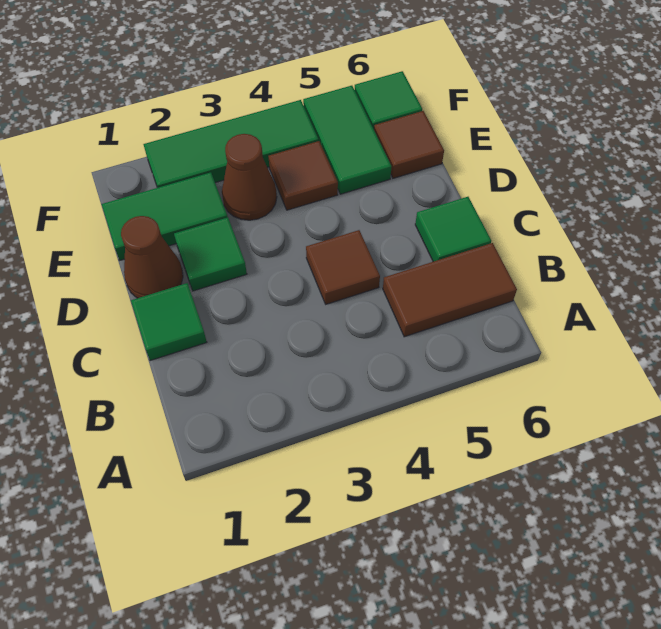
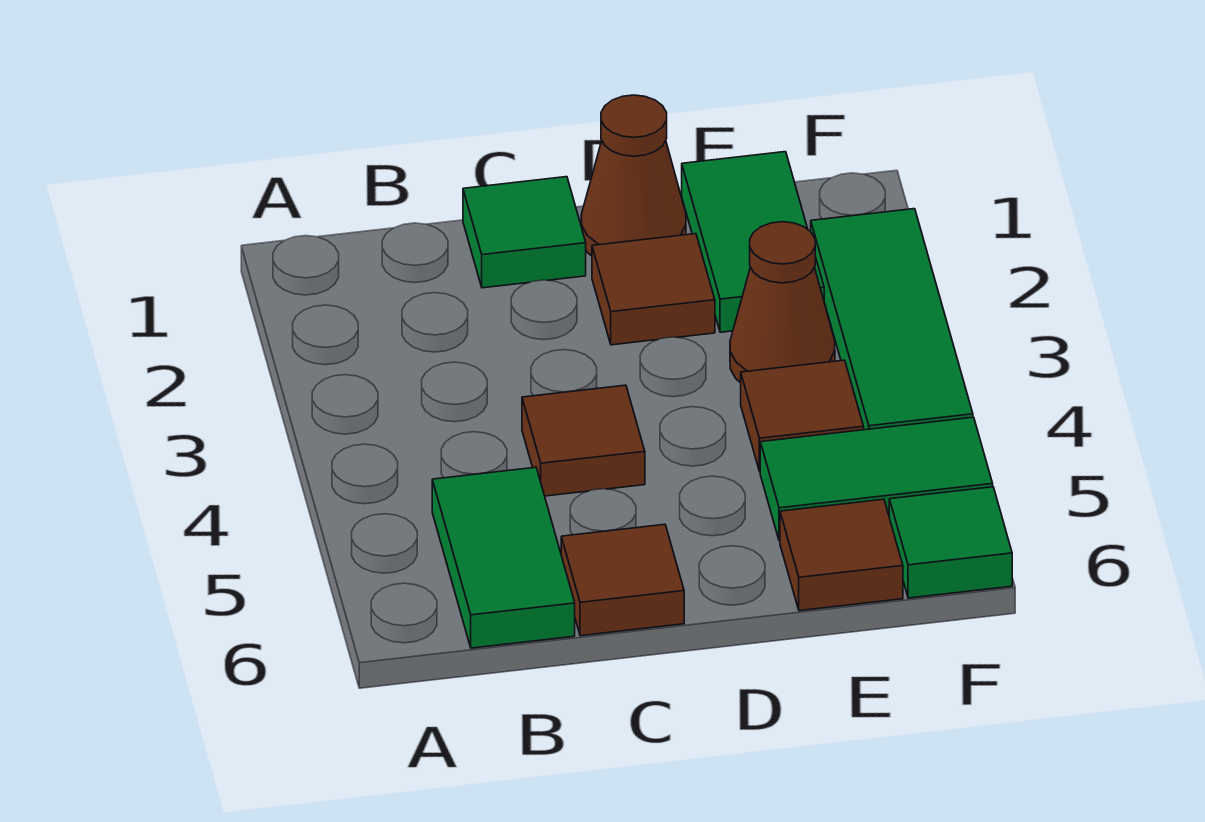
brown 1x2 tile [383,243,517,337] -> green 1x2 tile [432,467,575,648]
green 1x1 tile [415,197,491,262] -> brown 1x1 tile [561,524,684,636]
green 1x1 tile [174,217,247,291] -> brown 1x1 tile [592,234,715,345]

